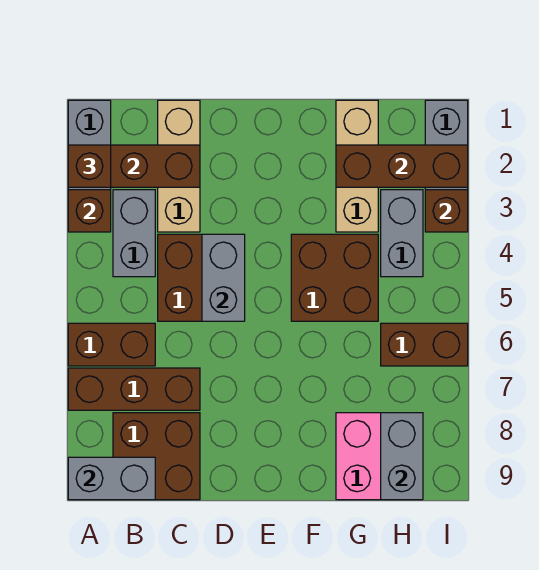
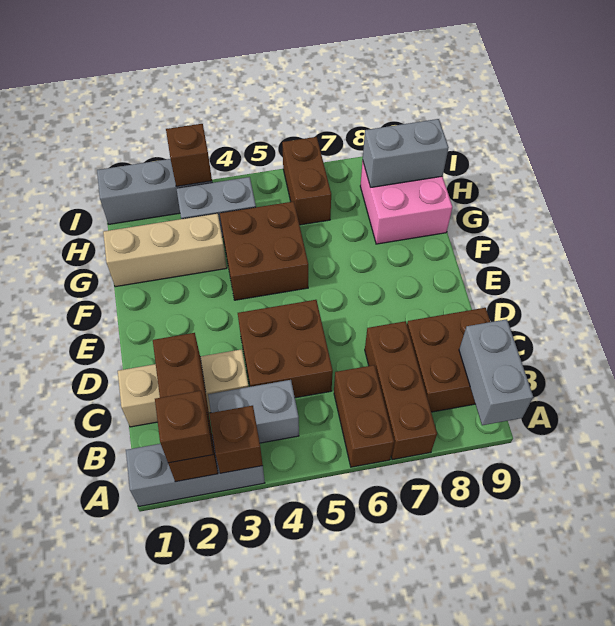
grey 1x2 brick [202,234,245,321] -> none
brown 1x3 brick [336,145,468,187] -> none

